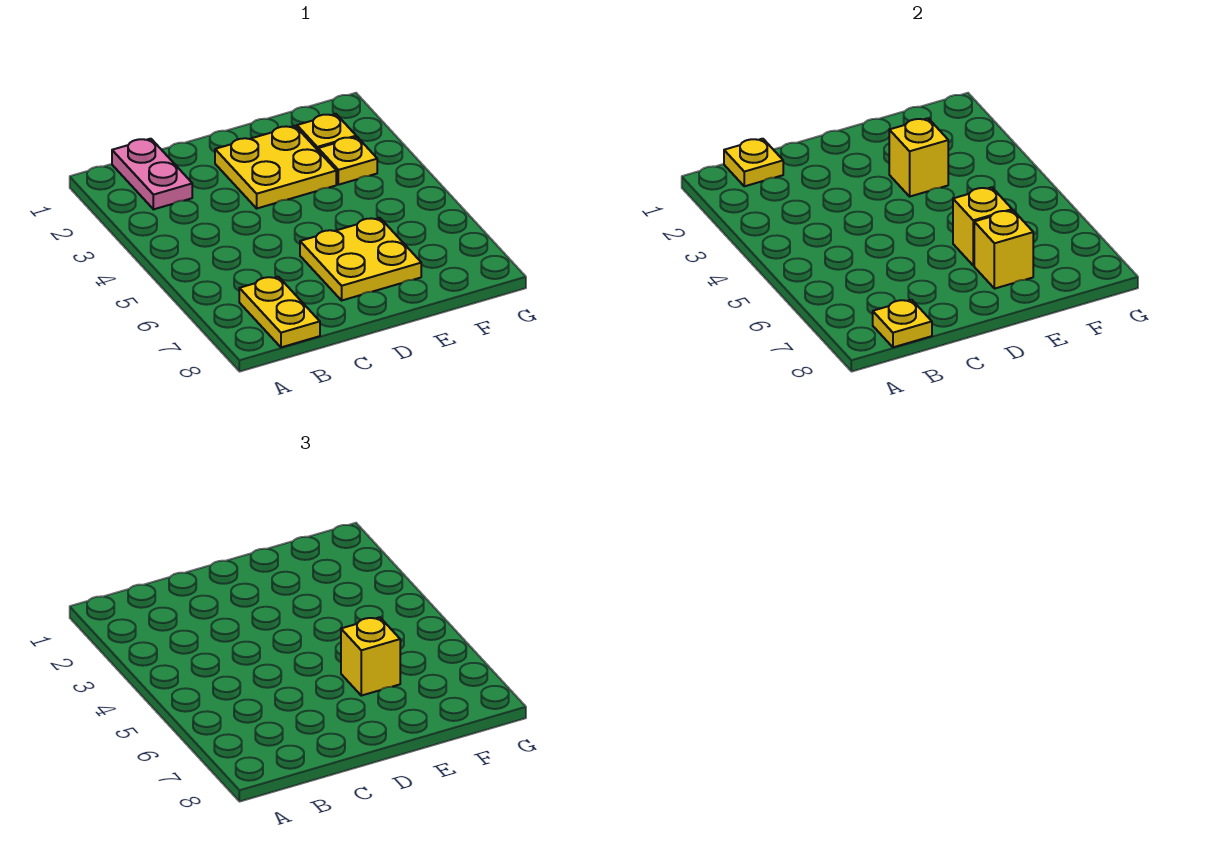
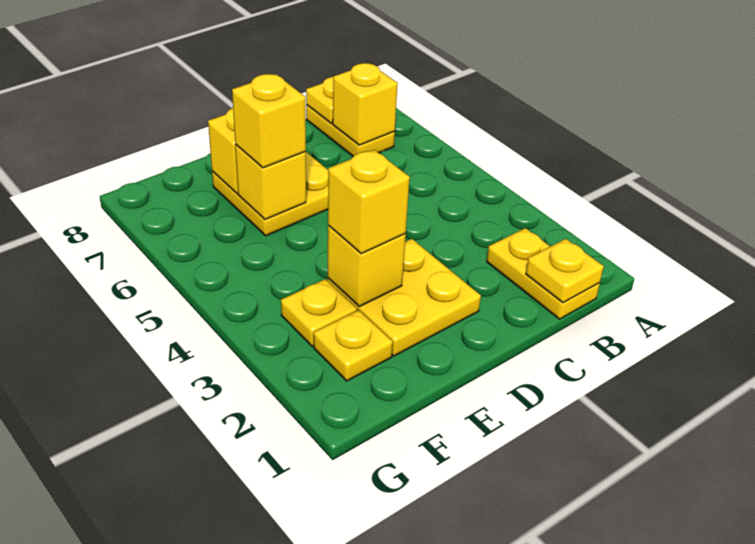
pink 1x2 plate [112,139,192,209] -> yellow 1x2 plate [487,228,600,319]
none -> yellow 1x1 brick [333,63,398,145]
none -> yellow 1x1 brick [328,150,410,254]

